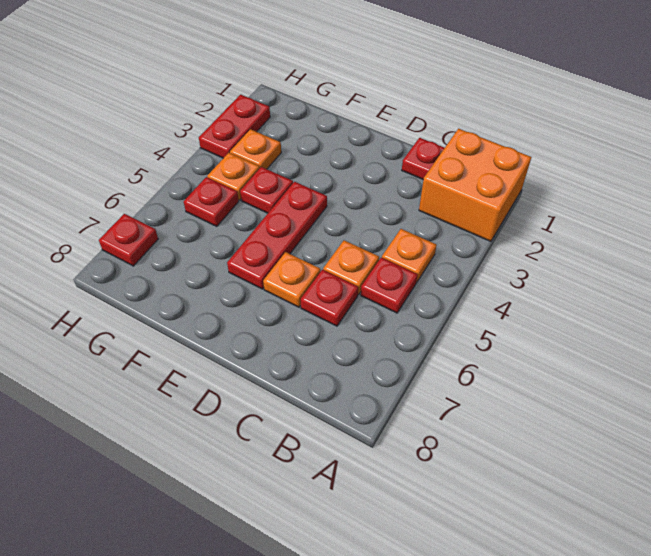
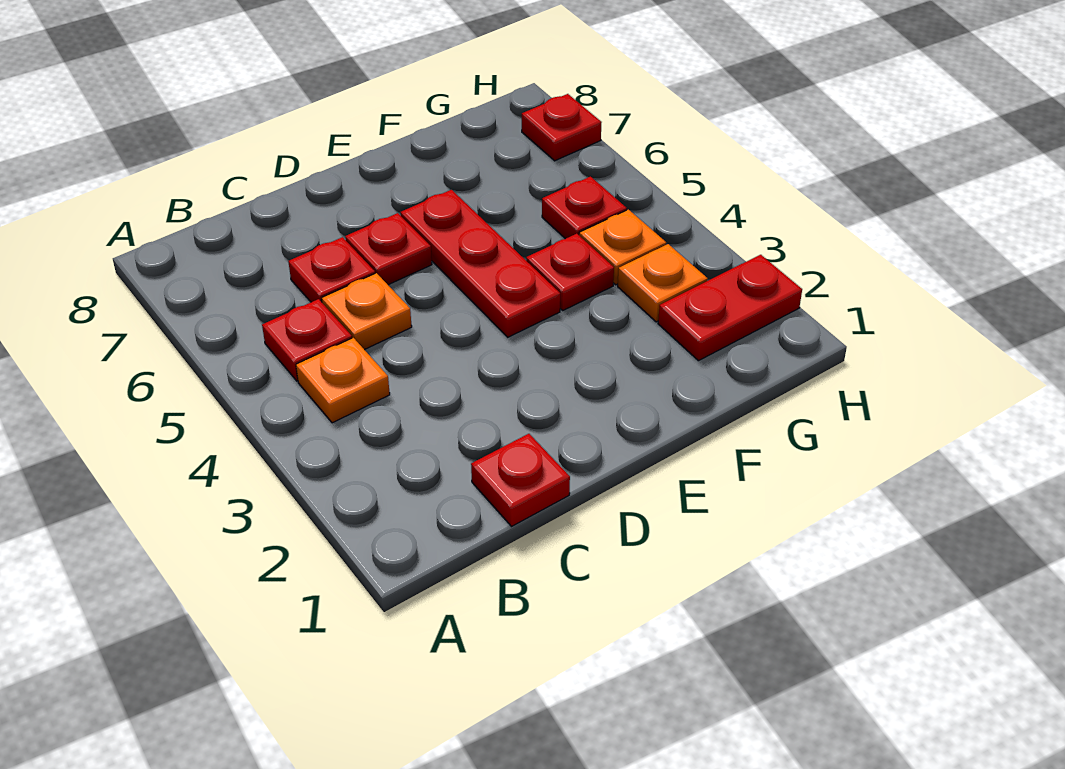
orange 2x2 brick [419,129,531,241] -> none
orange 1x1 plate [263,252,320,307] -> red 1x1 plate [345,213,432,285]
red 1x2 plate [199,95,270,158] -> red 1x2 plate turned to [658,255,802,361]

